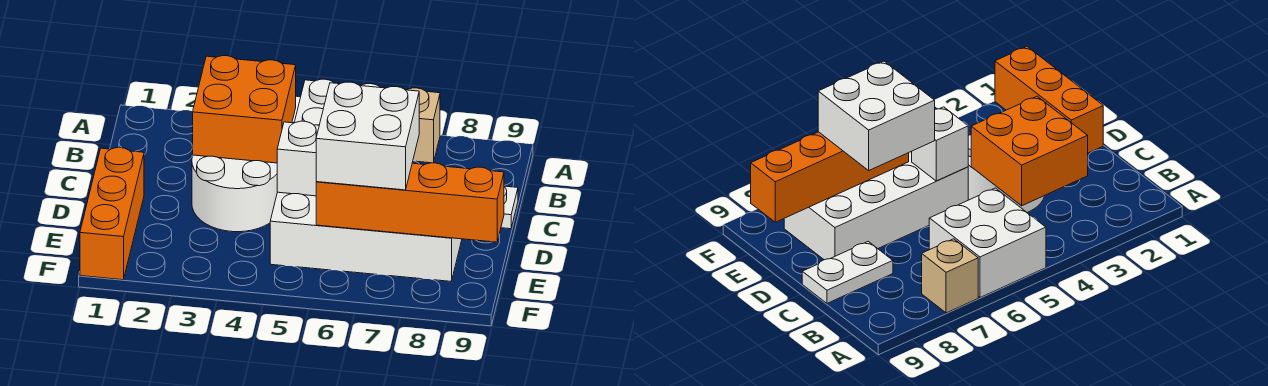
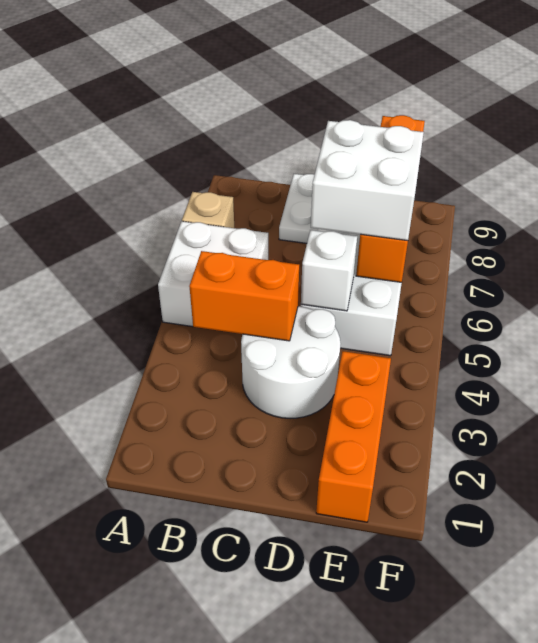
orange 2x2 brick [193,56,296,163] -> orange 1x2 brick [189,251,299,341]
orange 1x3 brick [80,148,144,280] -> orange 1x3 brick turned to [316,351,391,522]

